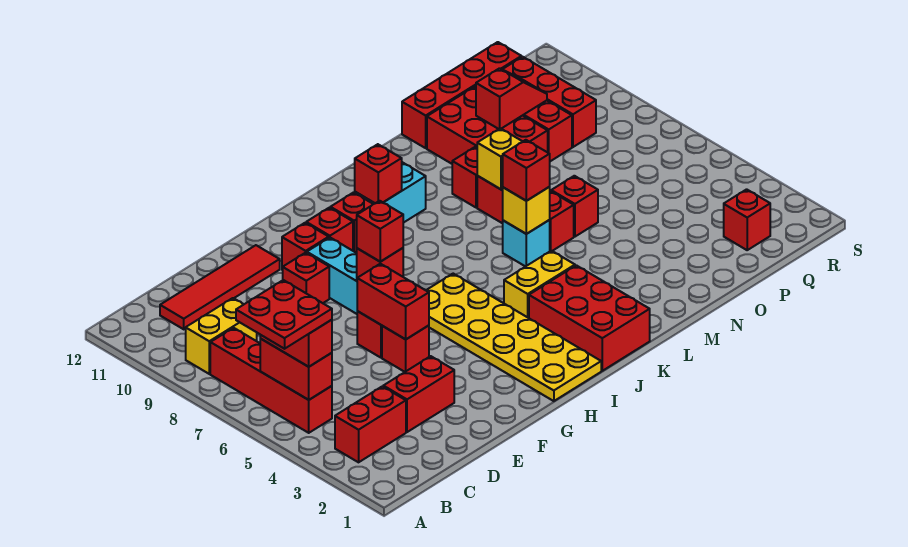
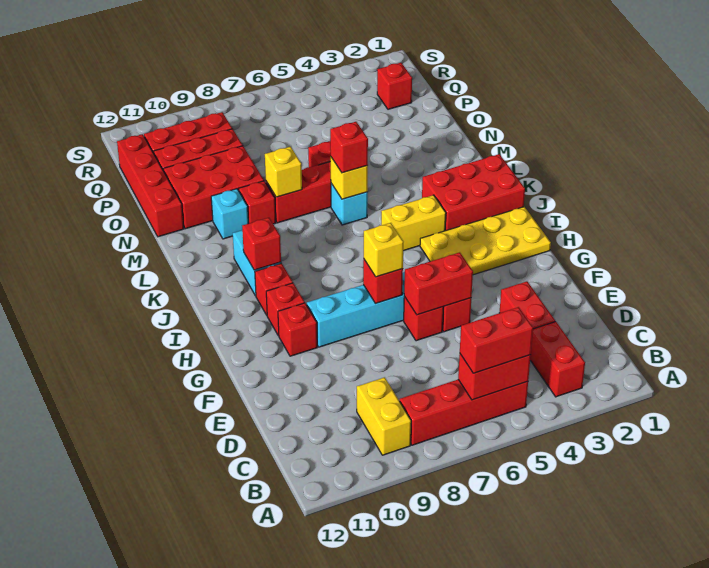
red 2x2 plate [236,280,332,349] -> none
red 1x4 tile [160,245,280,329] -> none
red 1x1 brick [283,253,329,303] -> none
red 1x1 brick [357,201,403,262] -> yellow 1x1 brick [364,223,403,277]
yellow 2x6 plate [426,274,601,401] -> yellow 2x4 plate [420,207,551,275]
yellow 1x2 brick [504,251,575,318] -> yellow 1x2 brick turned to [381,195,446,251]
none -> cyan 1x1 brick [211,189,248,239]
red 1x2 slope [476,68,547,129] -> none

